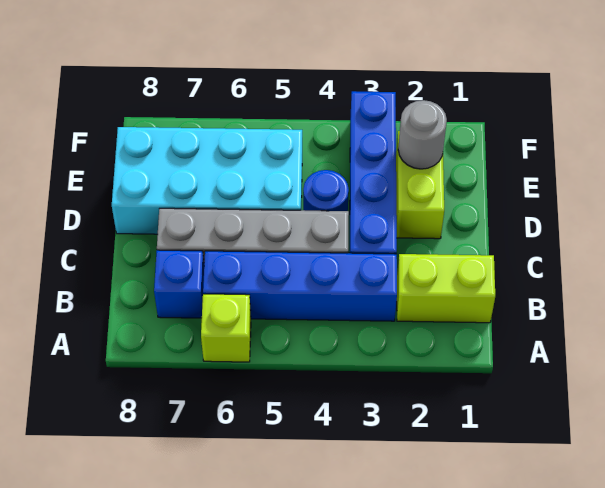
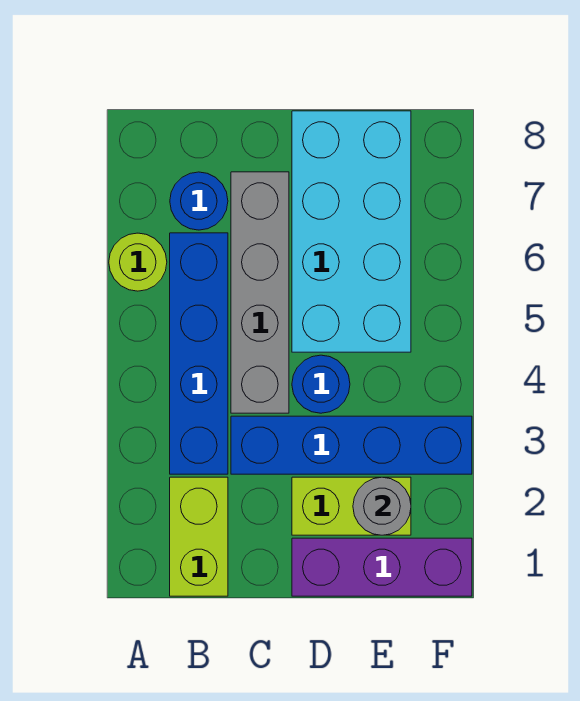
lime 1x1 brick [201,294,251,362] -> lime 1x1 round brick [109,233,167,291]
blue 1x1 brick [154,250,204,318] -> blue 1x1 round brick [170,172,228,230]
none -> purple 1x3 brick [292,538,472,596]

